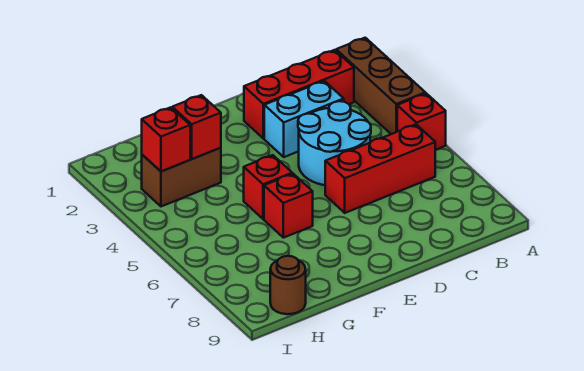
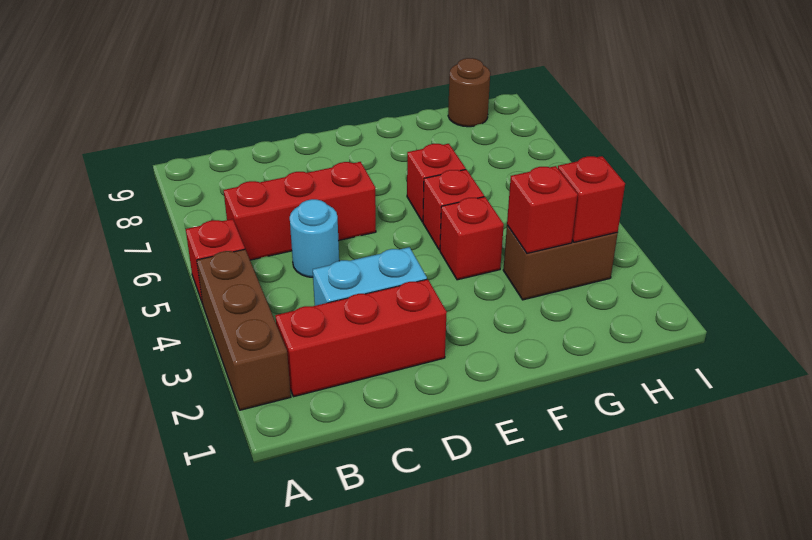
cyan 2x2 round brick [298,101,371,185] -> cyan 1x1 round brick [290,199,339,277]
none -> red 1x1 brick [440,197,504,280]

